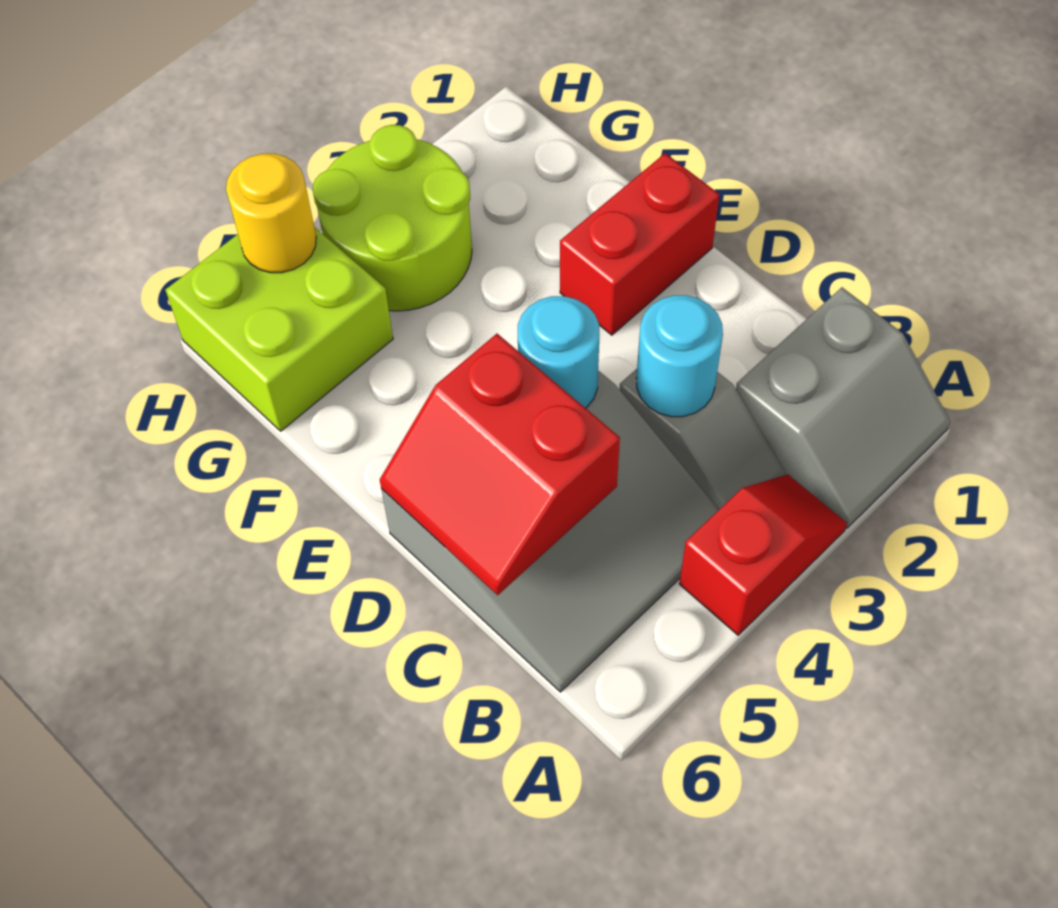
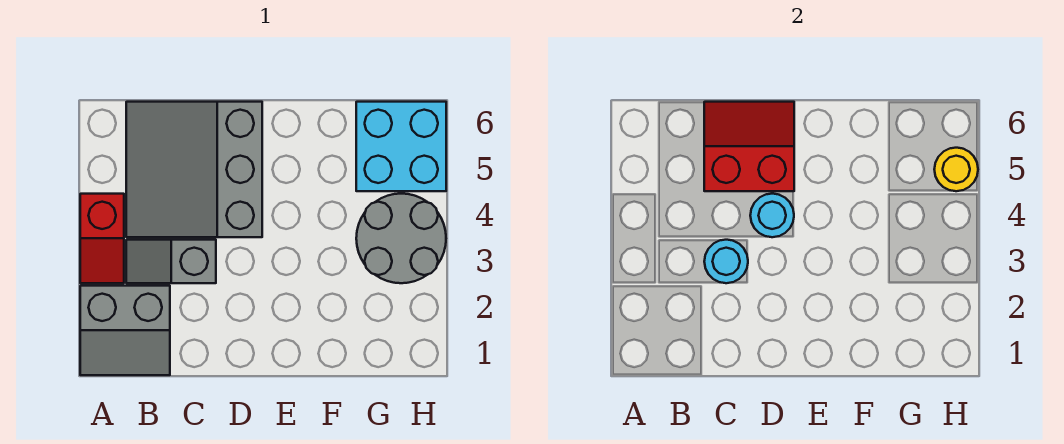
grey 2x2 slope [736,287,950,528] -> grey 2x2 slope turned to [80,286,170,375]
red 1x2 brick [560,153,719,335] -> none
lime 2x2 round brick [313,125,472,311] -> grey 2x2 round brick [356,194,446,283]
lime 2x2 brick [165,227,393,431] -> cyan 2x2 brick [356,102,446,191]

